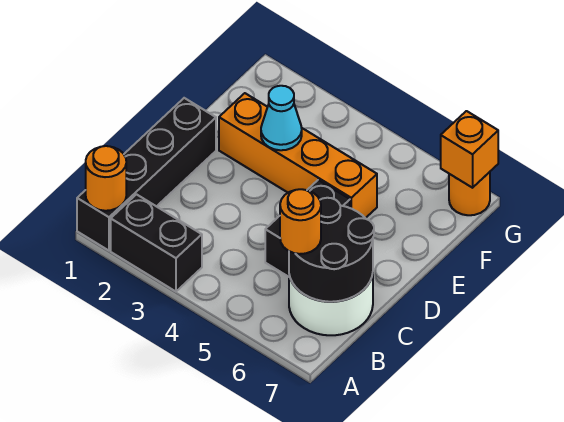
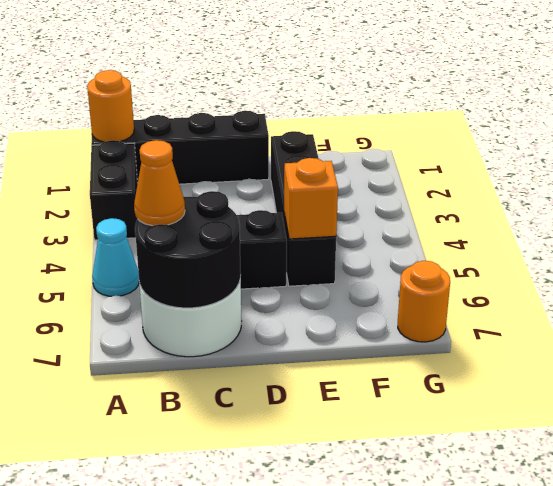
orange 1x1 round brick [280,189,321,254] -> orange 1x1 cone [134,140,185,226]
orange 1x4 brick [219,93,377,218] -> black 1x4 brick [271,131,336,286]
cyan 1x1 cone [261,86,302,150] -> cyan 1x1 cone moved to [92,218,139,296]
orange 1x1 brick [441,111,498,188] -> orange 1x1 brick moved to [284,158,338,239]

